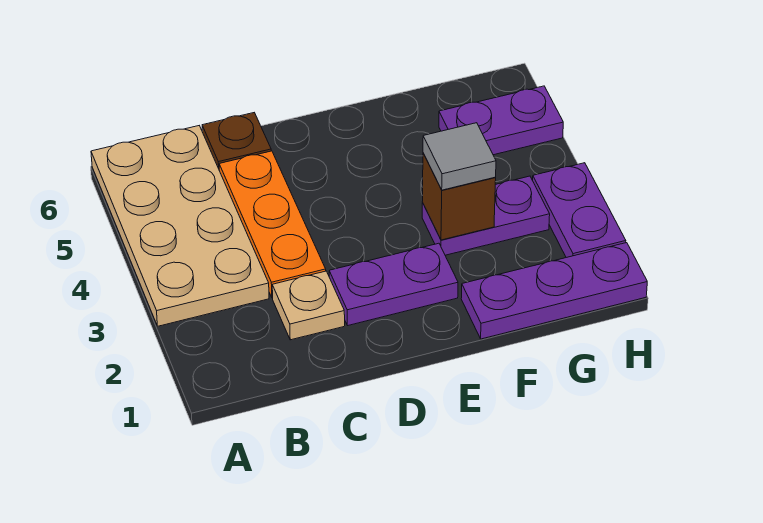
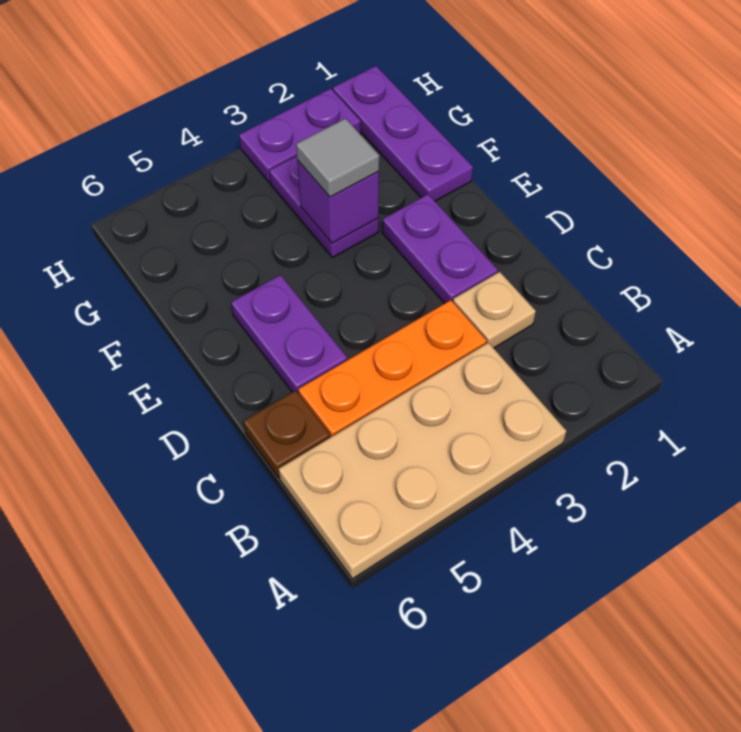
brown 1x1 brick [422,153,496,240] -> purple 1x1 brick [297,160,379,243]
purple 1x2 plate [439,86,563,155] -> purple 1x2 plate moved to [231,275,347,394]

